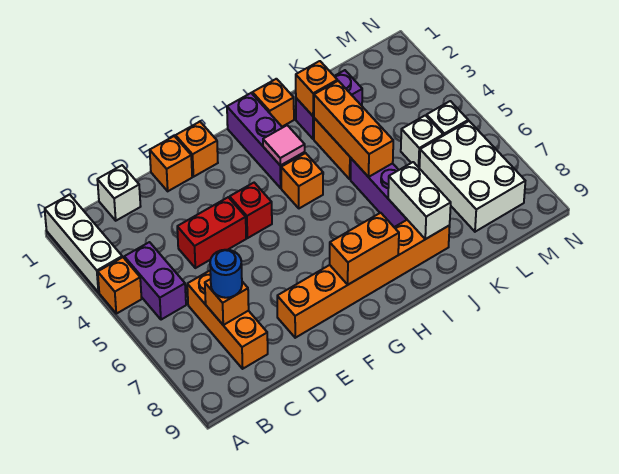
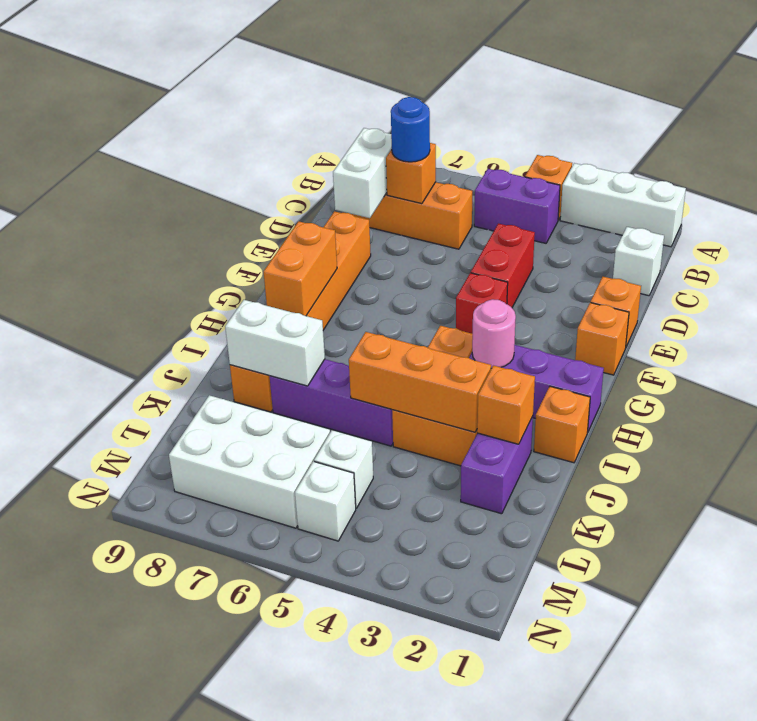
none -> white 1x2 brick [333,128,392,218]
pink 1x1 tile [263,125,305,166] -> pink 1x1 round brick [472,299,516,368]

